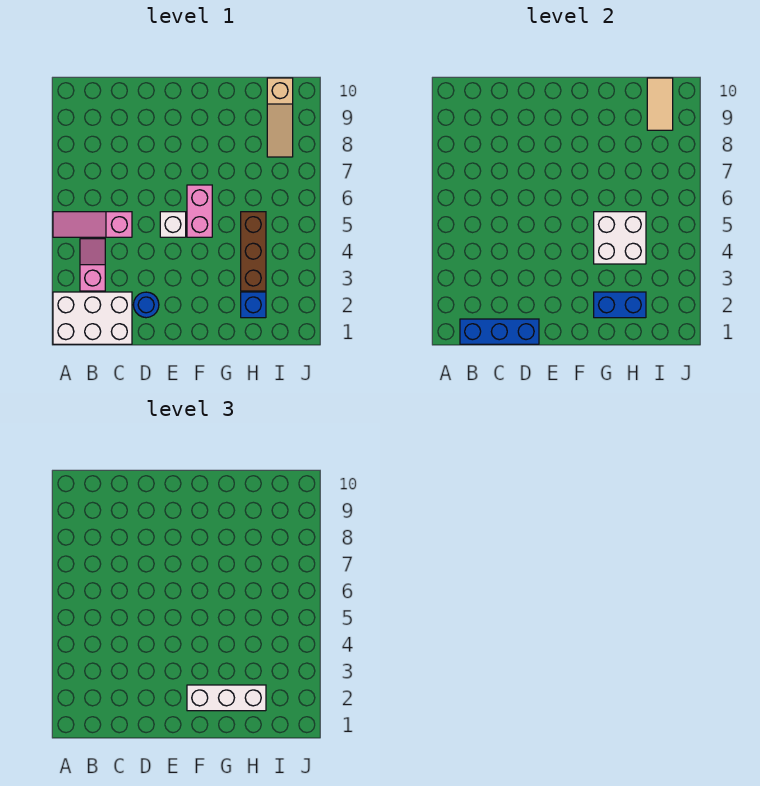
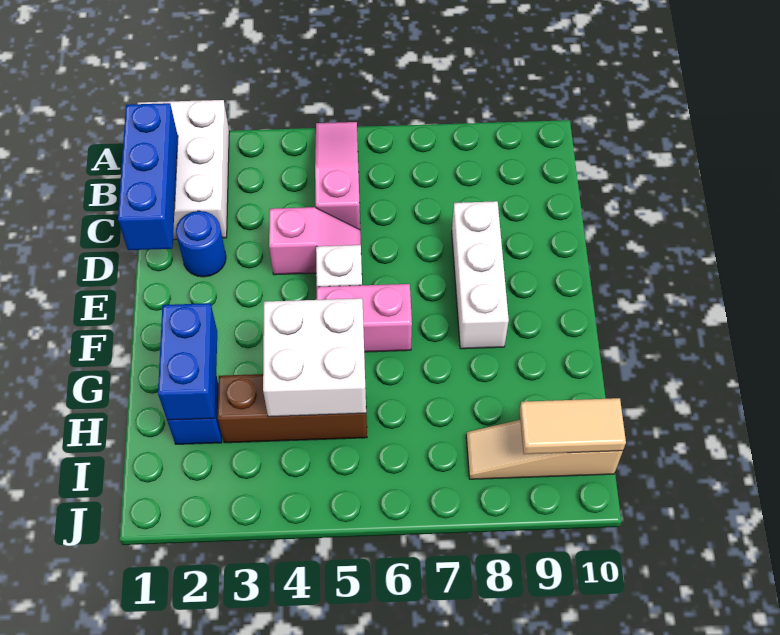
pink 1x2 slope [80,239,105,291] -> pink 1x2 slope moved to [269,207,361,275]
white 1x3 brick [187,685,266,711] -> white 1x3 brick moved to [452,201,509,349]

